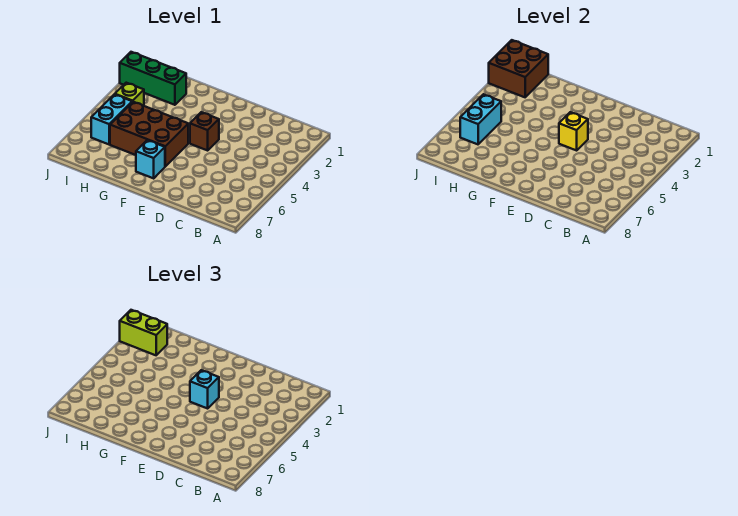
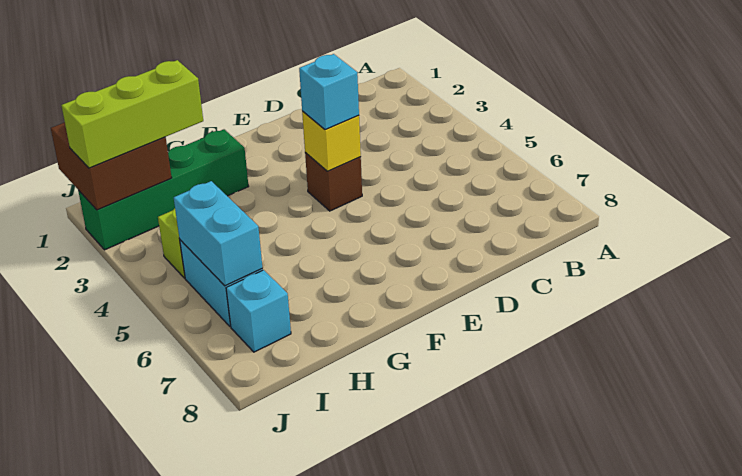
brown 2x3 brick [110,102,188,166] -> none
cyan 1x1 brick [136,140,165,178] -> cyan 1x1 brick moved to [226,270,291,352]
green 1x3 brick [120,52,186,105] -> green 1x4 brick [78,129,249,250]
lime 1x2 brick [120,310,167,355] -> lime 1x3 brick [61,60,203,168]

